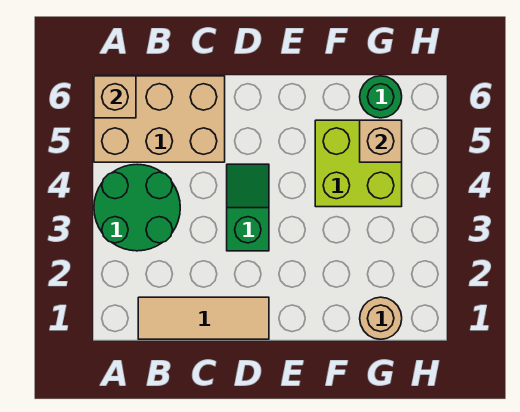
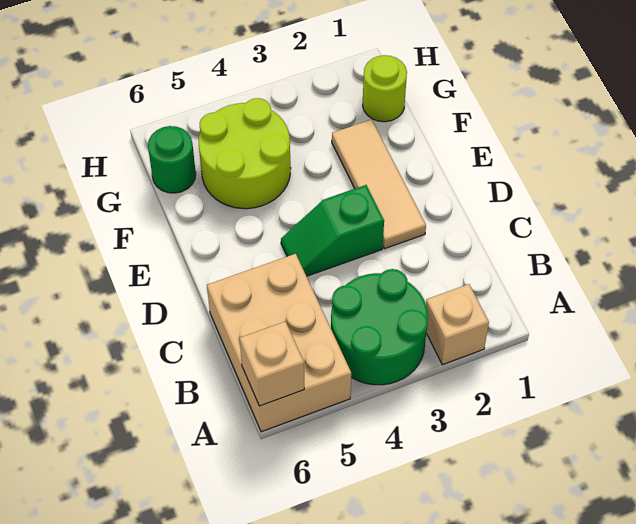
tan 1x3 tile [138,297,269,339] -> tan 1x3 tile moved to [332,120,426,249]
lime 2x2 brick [315,120,402,207] -> lime 2x2 round brick [199,98,291,209]
tan 1x1 round brick [360,297,402,339] -> lime 1x1 round brick [363,55,407,122]
tan 1x1 brick [360,120,402,162] -> tan 1x1 brick moved to [426,284,489,365]

